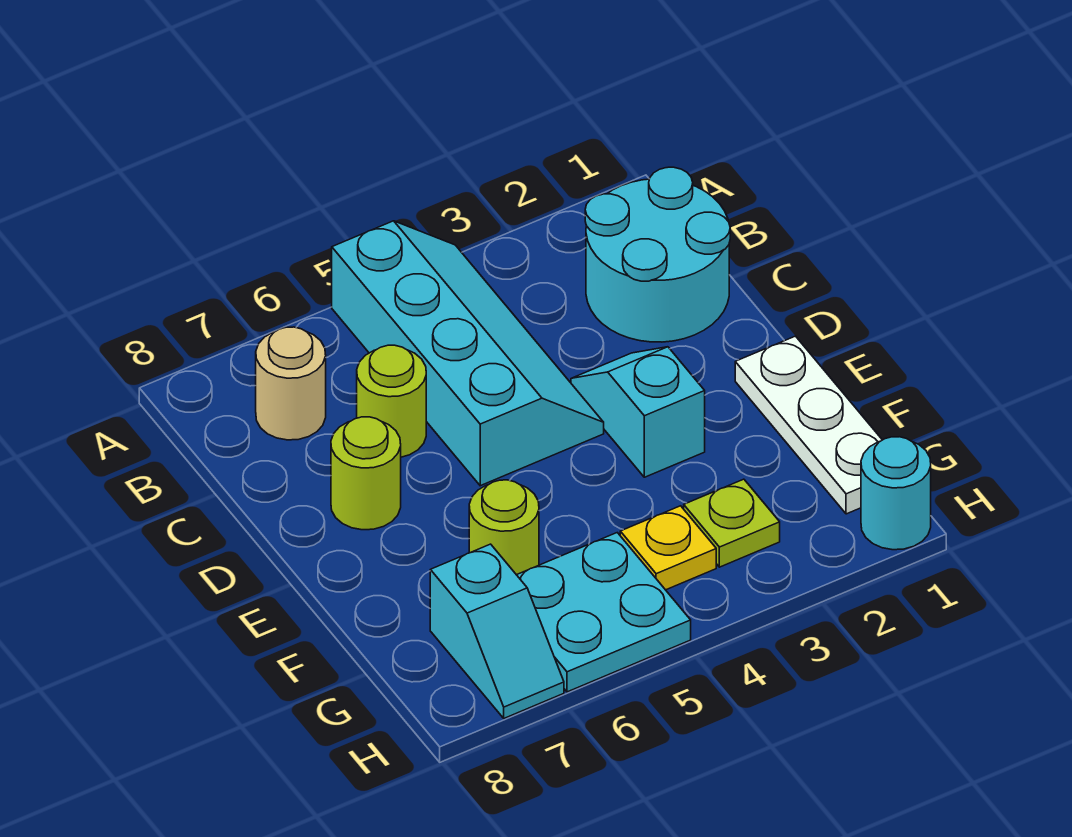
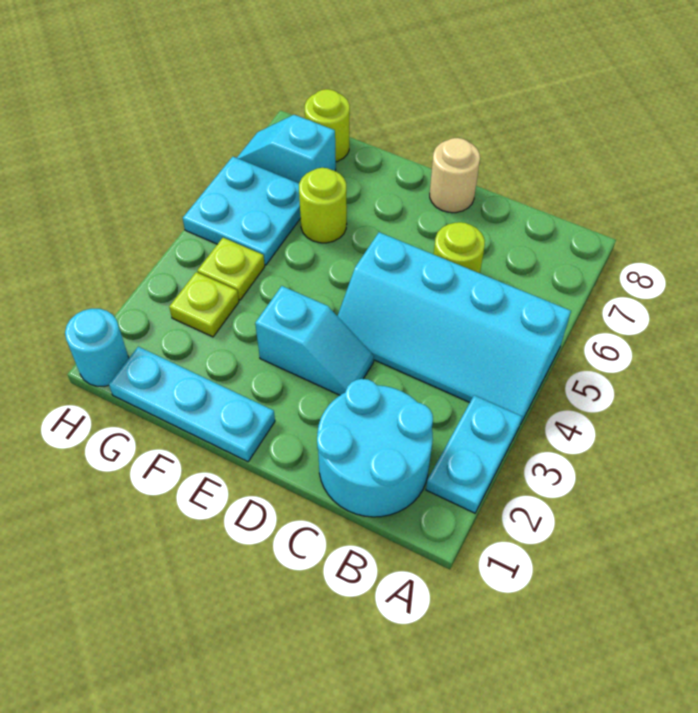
none -> cyan 1x2 plate [426,395,522,513]
tan 1x1 round brick [256,327,326,440] -> tan 1x1 round brick moved to [430,138,480,213]
lime 1x1 round brick [331,417,401,530] -> lime 1x1 round brick moved to [305,89,350,162]
white 1x3 plate [735,336,882,514] -> cyan 1x3 plate [109,347,275,462]
yellow 1x1 plate [620,506,716,590] -> lime 1x1 plate [197,238,265,300]

